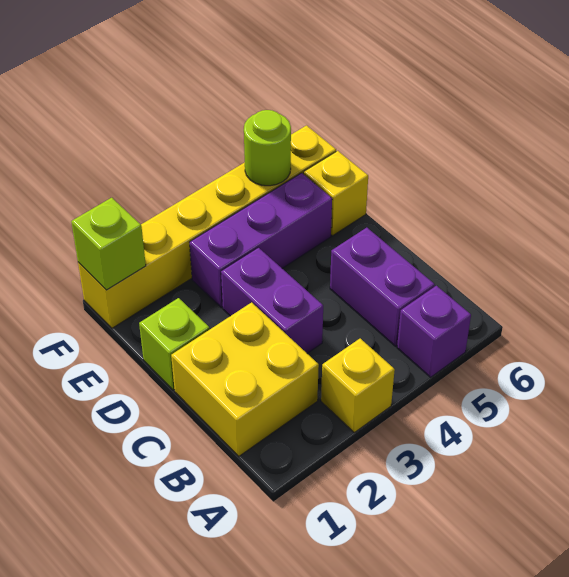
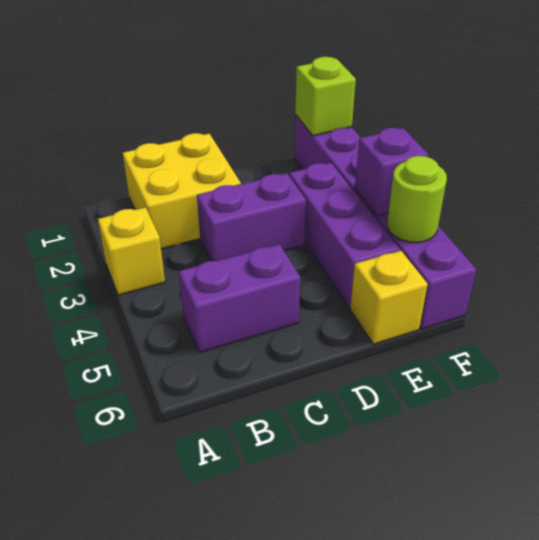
purple 1x1 brick [397,286,471,377] -> purple 1x1 brick moved to [355,128,428,216]
lime 1x1 brick [139,298,210,390] -> none
yellow 1x6 brick [78,126,336,328] -> purple 1x6 brick [294,115,476,329]

